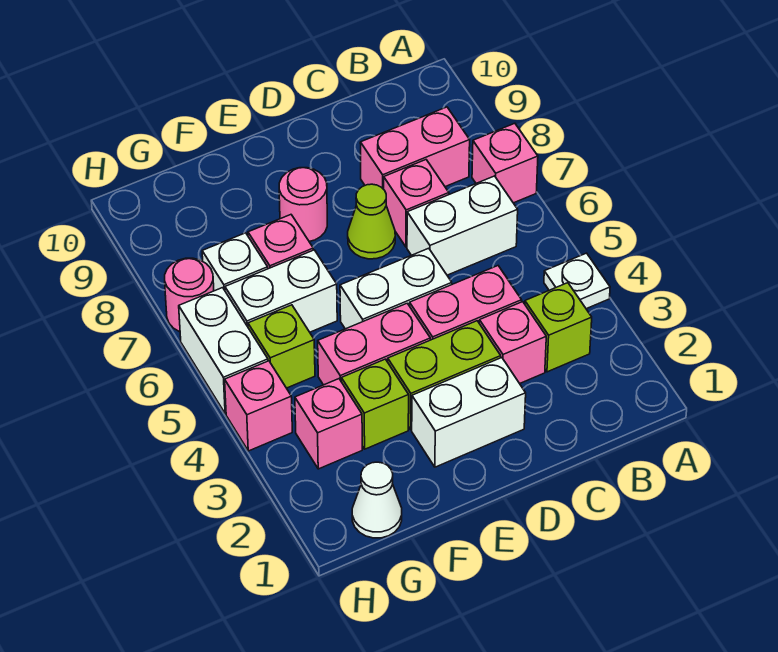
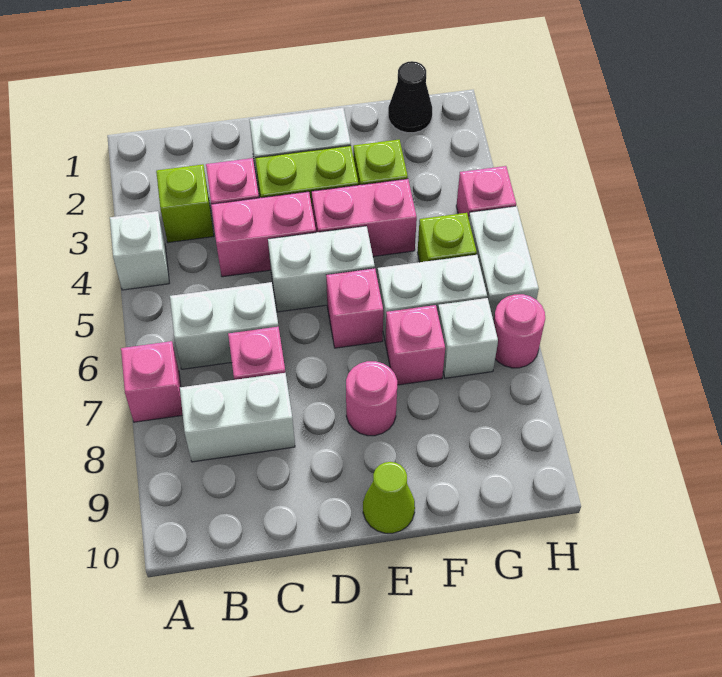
white 1x1 plate [544,253,610,309] -> white 1x1 brick [110,211,169,290]
pink 1x2 brick [360,107,470,189] -> white 1x2 brick [180,373,295,462]
lime 1x1 cone [348,184,395,259] -> lime 1x1 cone moved to [363,462,415,533]
white 1x1 cone [352,462,402,538] -> black 1x1 cone [388,61,432,133]
pink 1x1 brick [295,379,362,469] -> pink 1x1 brick moved to [326,268,383,348]

